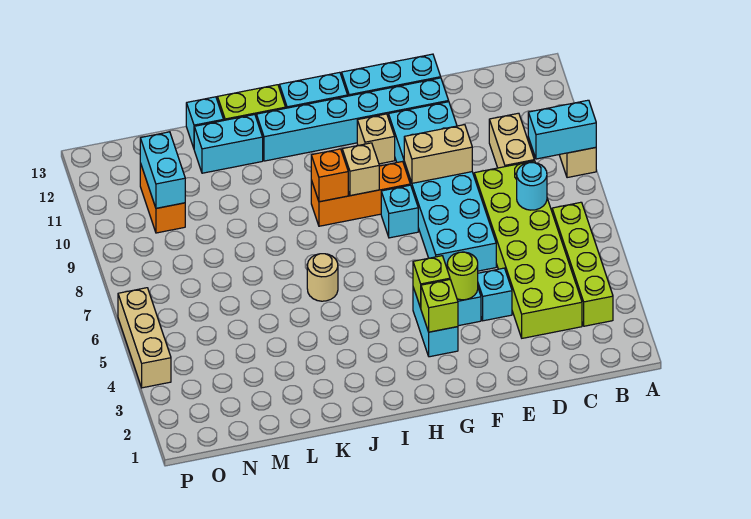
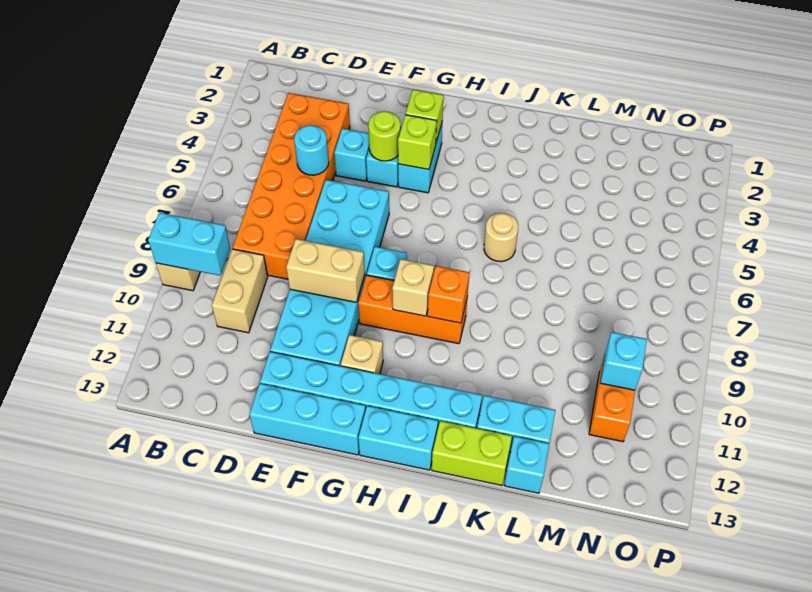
lime 1x4 brick [552,202,613,326] -> none
lime 2x6 brick [474,161,582,338] -> orange 2x6 brick [233,93,350,279]
cyan 1x1 round brick [517,162,547,210] -> cyan 1x1 round brick moved to [294,125,329,175]
cyan 1x2 brick [140,132,185,208] -> cyan 1x1 brick [600,332,647,390]
tan 1x3 brick [118,288,171,388] -> none

